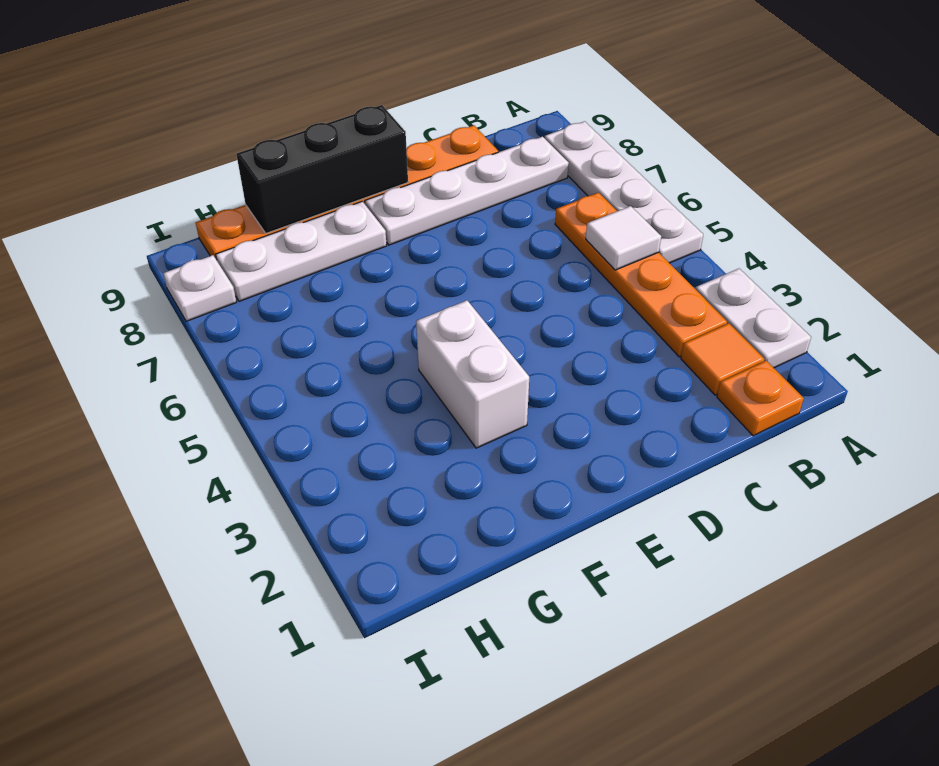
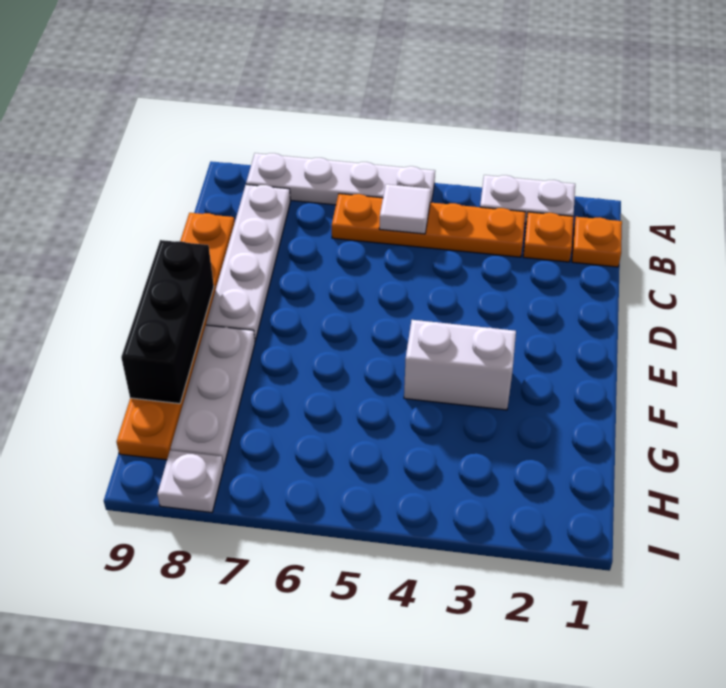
orange 1x1 tile [681,323,764,395] -> orange 1x1 plate [523,212,574,262]

